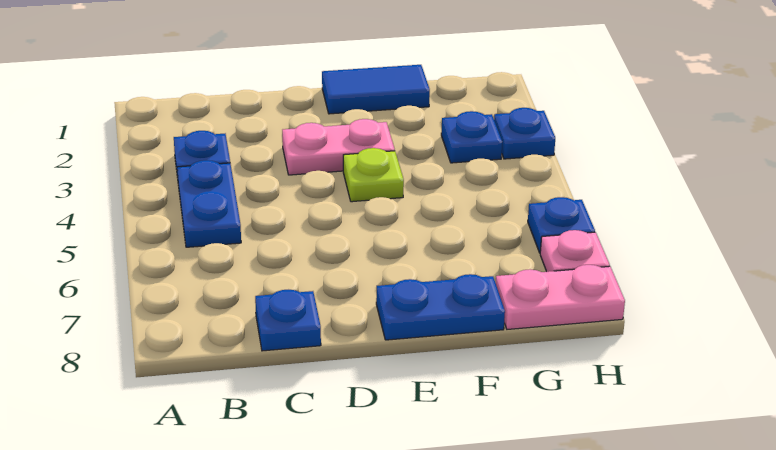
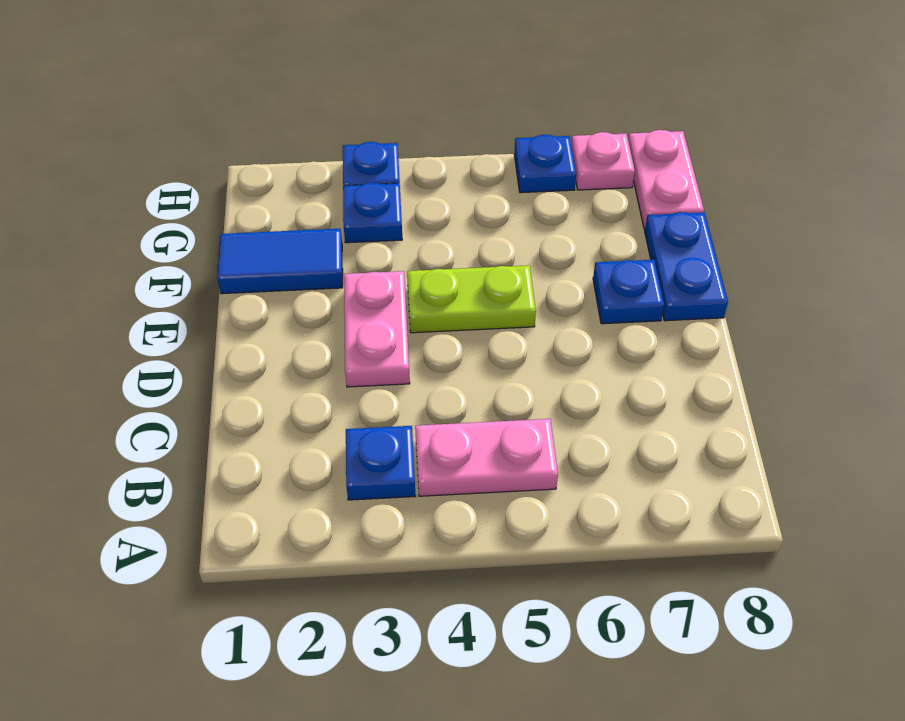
blue 1x2 plate [177,160,241,247] -> pink 1x2 plate [415,419,558,496]
blue 1x1 plate [255,290,321,351] -> blue 1x1 plate moved to [593,260,664,324]
blue 1x2 tile [322,65,430,114] -> blue 1x2 tile turned to [217,229,343,294]
lime 1x1 plate [343,148,404,202] -> lime 1x2 plate [407,265,536,333]

